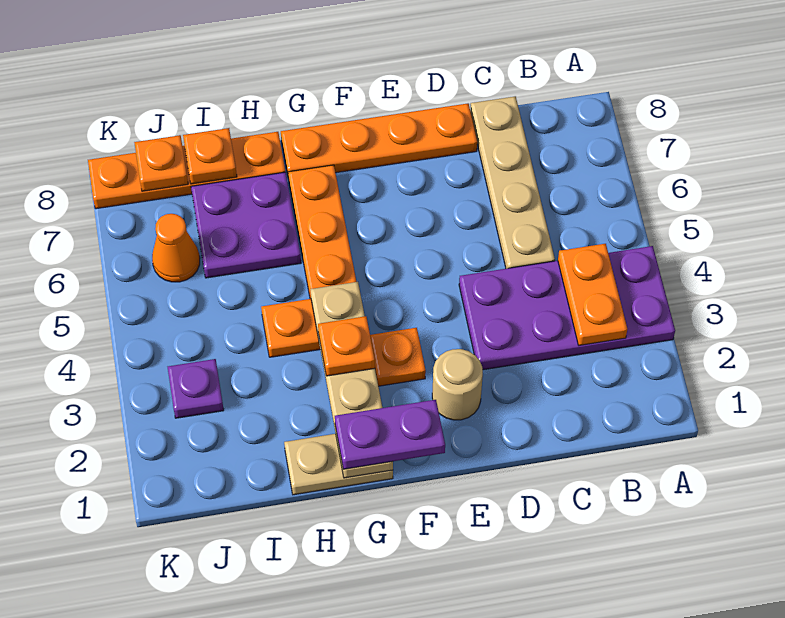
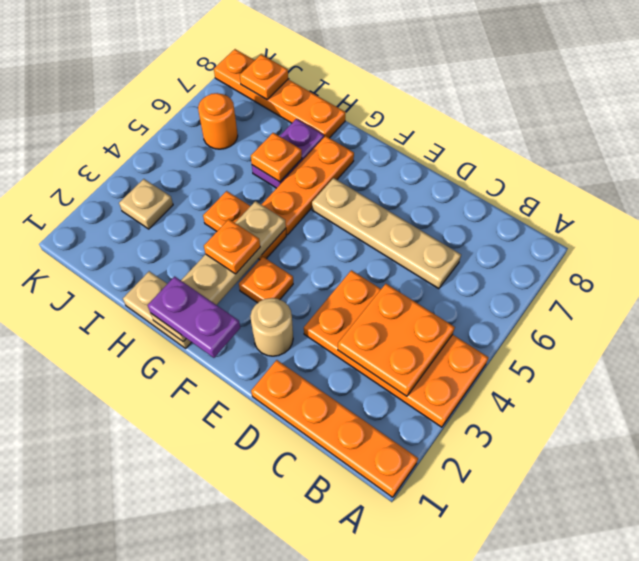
purple 2x4 plate [459,246,675,370] -> orange 2x4 plate [304,270,489,427]
orange 1x2 plate [558,244,627,346] -> orange 2x2 plate [338,284,455,396]
tan 1x4 plate [470,96,555,269] -> tan 1x4 plate turned to [312,178,461,289]
orange 1x4 plate [281,104,477,179] -> orange 1x4 plate moved to [251,360,418,497]
purple 2x2 plate [191,172,301,278] -> purple 1x2 plate [252,119,324,188]
orange 1x1 plate [183,128,237,184] -> orange 1x1 plate moved to [251,133,302,182]
purple 1x1 plate [168,359,224,418] -> tan 1x1 plate [119,179,173,229]
orange 1x1 cone [152,214,200,282] -> orange 1x1 round brick [198,93,238,149]

